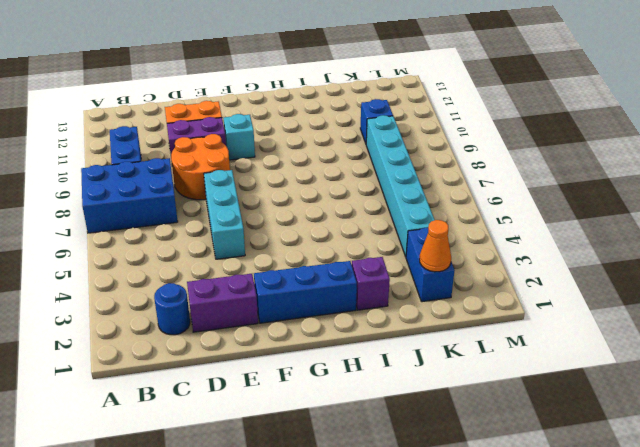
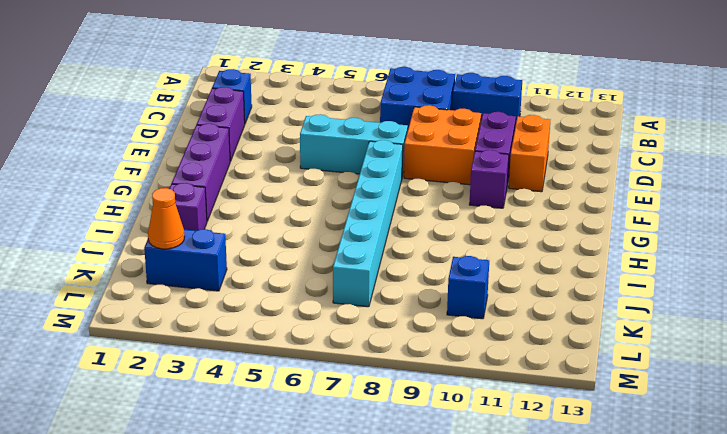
blue 2x3 brick [81,158,178,233] -> blue 2x2 brick [380,67,455,129]
blue 1x1 round brick [154,283,190,335] -> blue 1x1 brick [212,69,252,123]
orange 2x2 round brick [171,134,230,200] -> orange 2x2 brick [404,105,481,185]
blue 1x3 brick [254,261,357,323] -> purple 1x3 brick [172,124,230,221]
cyan 1x1 brick [224,114,255,160] -> purple 1x1 brick [469,150,509,208]
cyan 1x6 brick [366,115,435,257] -> cyan 1x6 brick turned to [333,140,403,307]

